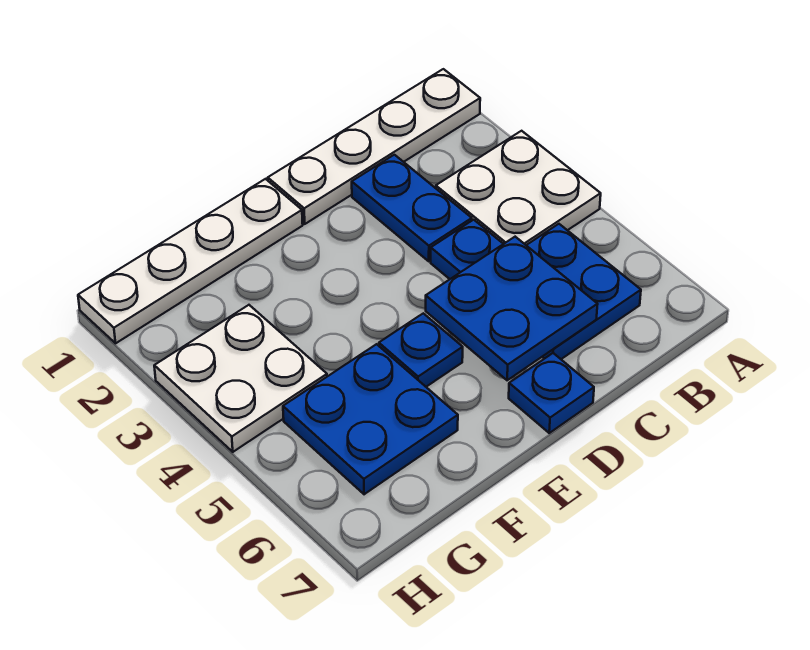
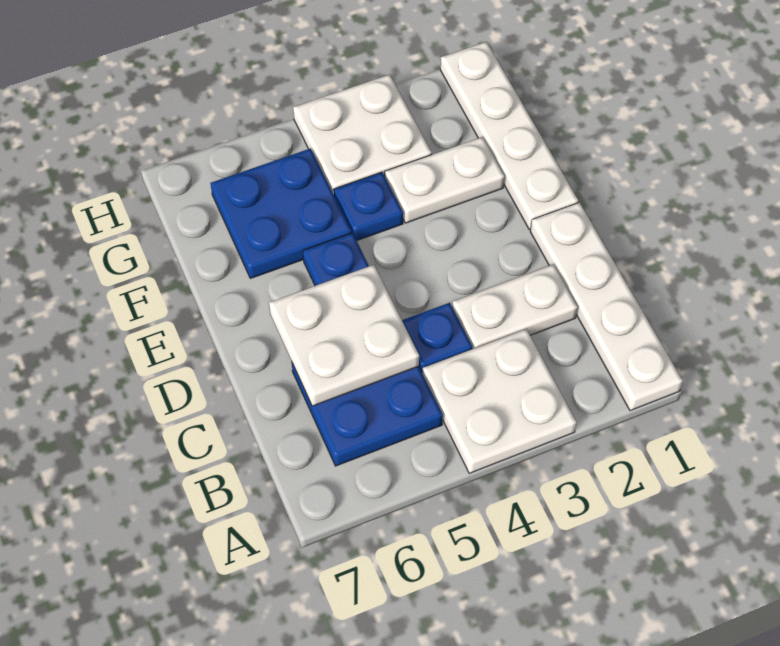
blue 1x2 plate [352,155,472,261] -> white 1x2 plate [452,264,577,349]
blue 2x2 plate [426,237,598,380] -> white 2x2 plate [269,265,419,406]
blue 1x1 plate [509,353,594,433] -> blue 1x1 plate moved to [334,172,403,241]
none -> white 1x2 plate [385,137,504,223]

